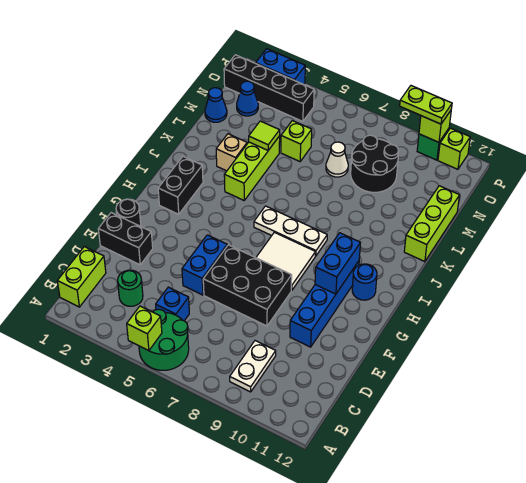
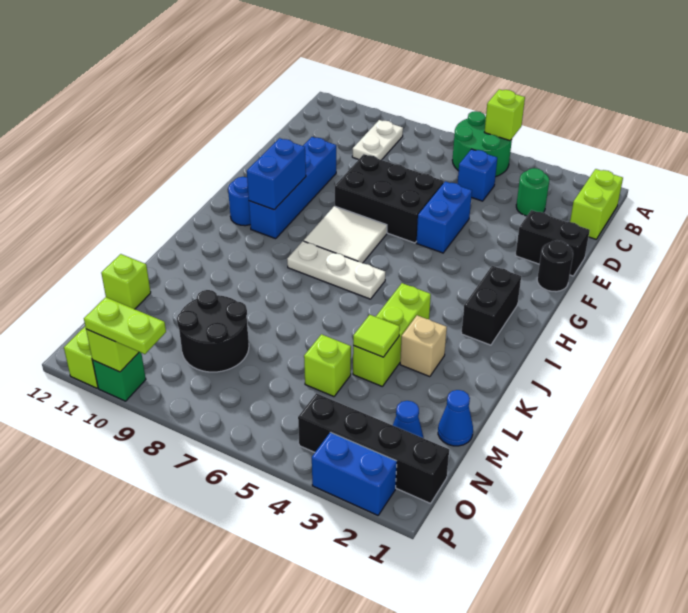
lime 1x3 brick [404,186,460,262] -> lime 1x1 brick [101,254,151,309]
white 1x1 cone [326,142,348,177] -> none

